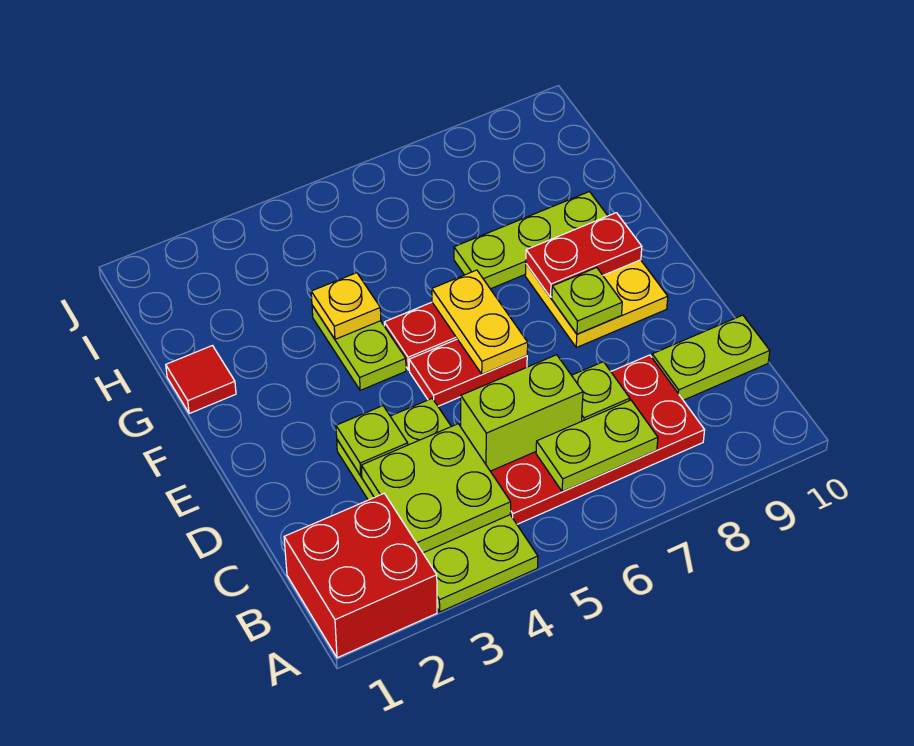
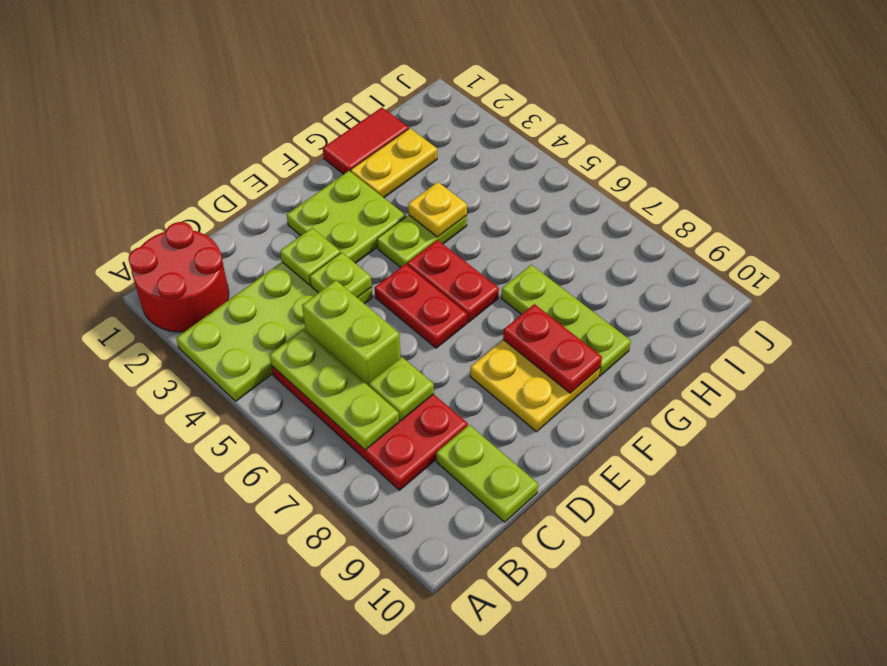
red 2x2 brick [284,494,437,658] -> red 2x2 round brick [128,222,229,332]
lime 2x2 plate [361,424,511,553] -> lime 2x2 plate moved to [287,171,406,263]
lime 1x2 plate [536,400,658,492] -> lime 1x3 plate [270,329,399,450]
yellow 1x2 plate [432,270,528,374] -> yellow 1x2 plate moved to [351,128,437,198]
lime 1x1 plate [552,268,622,334] -> lime 1x1 plate moved to [310,252,372,298]
red 1x1 tile [166,346,236,414] -> red 1x2 tile [323,108,409,174]

